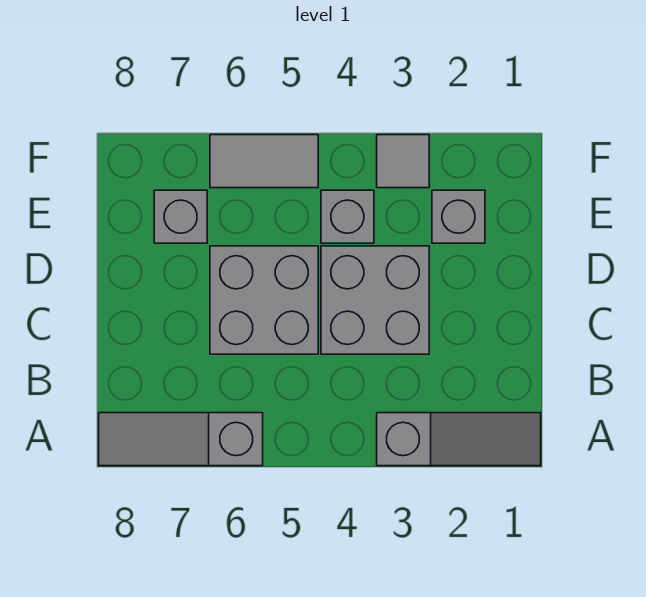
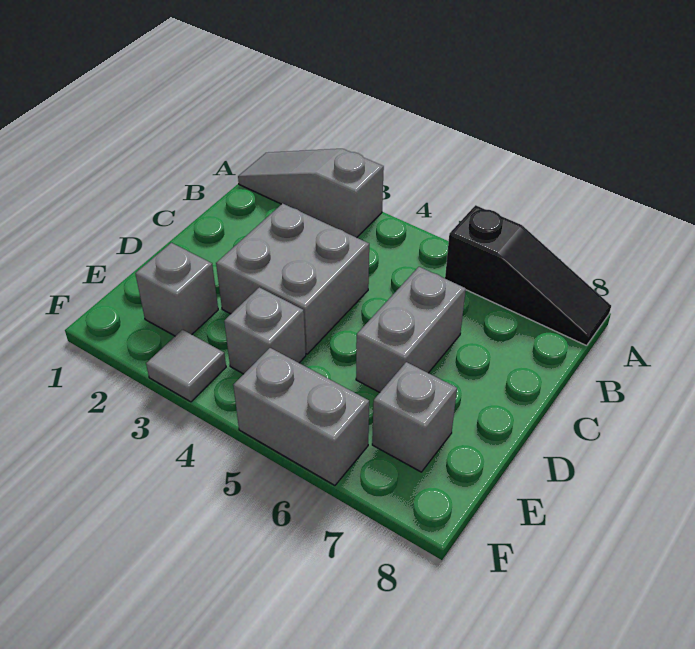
grey 1x3 slope [99,413,263,466] -> black 1x3 slope [445,205,611,346]
grey 2x2 brick [210,246,318,354] -> grey 1x2 brick [356,267,466,392]
grey 1x2 tile [210,135,318,188] -> grey 1x2 brick [233,348,369,485]

